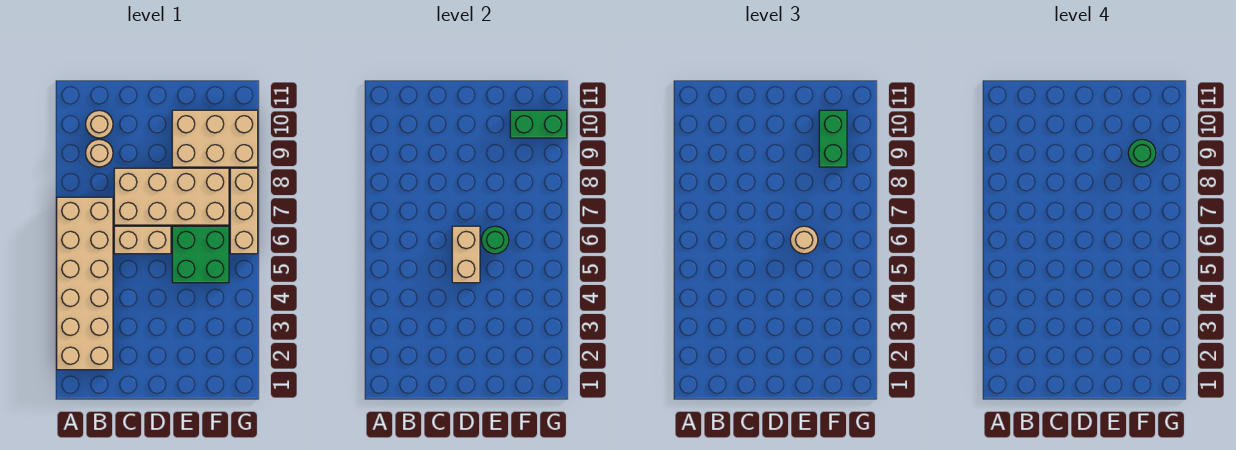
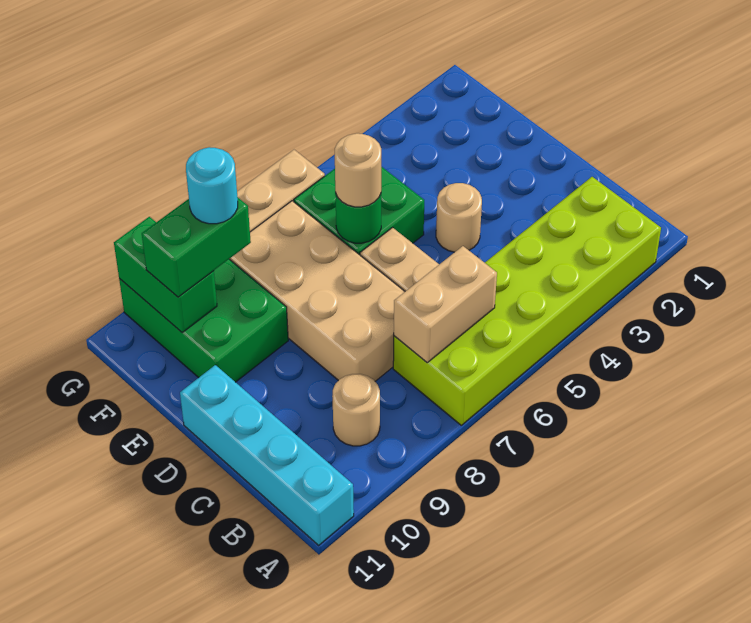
tan 2x6 brick [57,197,113,370] -> lime 2x6 brick [393,177,661,425]
none -> cyan 1x4 brick [180,365,354,545]
tan 1x1 round brick [86,110,113,138] -> tan 1x1 round brick moved to [436,183,482,252]
tan 1x2 brick [452,226,480,283] -> tan 1x2 brick moved to [394,246,497,362]
tan 2x3 brick [172,110,258,167] -> green 2x3 brick [119,259,288,382]
green 1x1 round brick [1128,139,1156,167] -> cyan 1x1 round brick [186,147,238,224]

